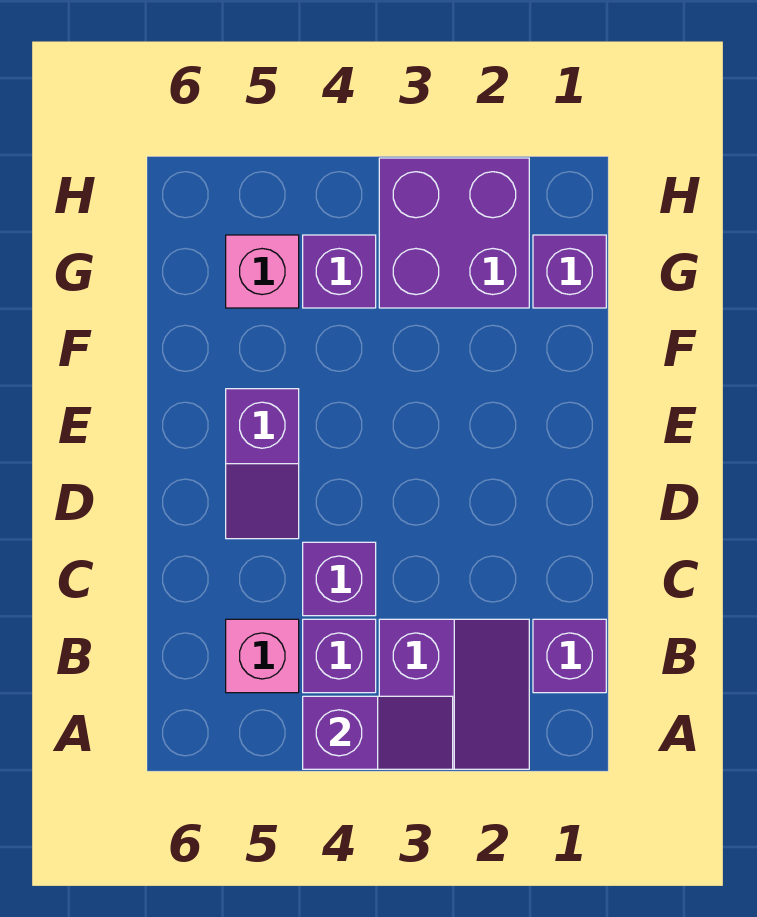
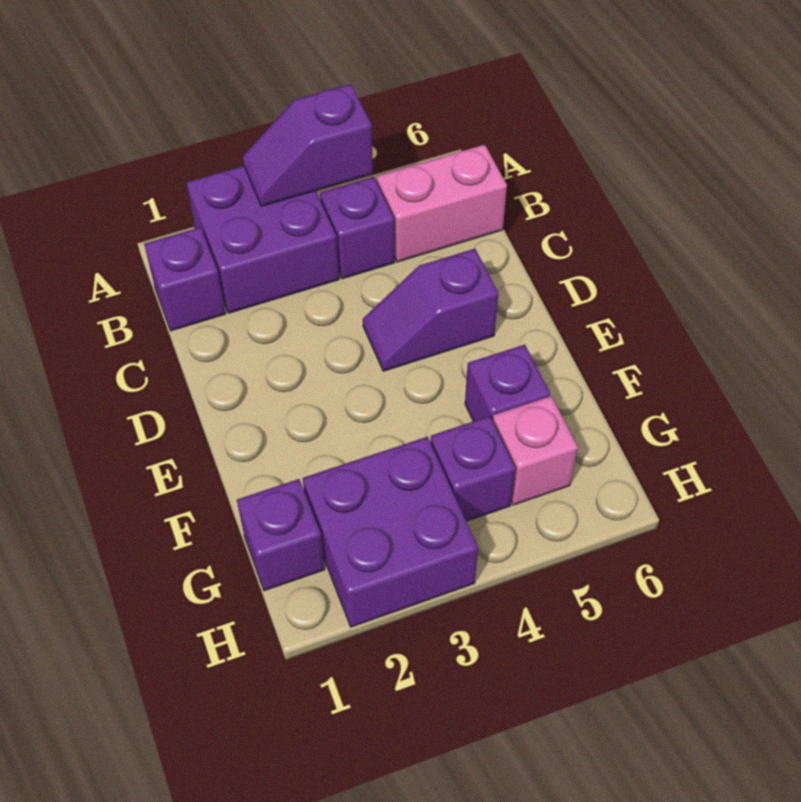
purple 2x2 slope [379,619,529,769] -> purple 2x2 brick [186,166,339,313]
pink 1x1 brick [226,619,299,693] -> pink 1x2 brick [377,145,507,262]
purple 1x1 brick [303,542,376,616] -> purple 1x1 brick moved to [465,345,550,421]
purple 1x2 slope [226,389,299,539] -> purple 1x2 slope turned to [363,249,498,371]

